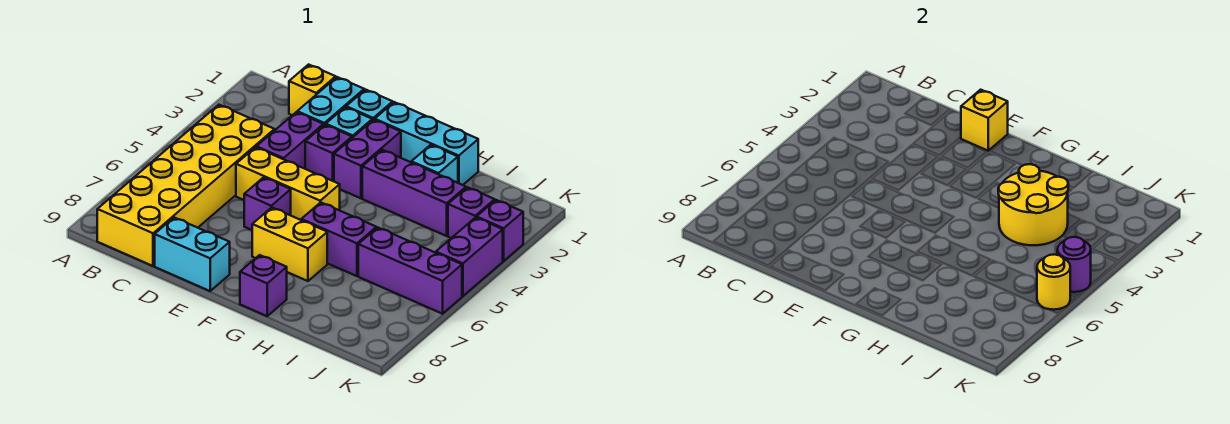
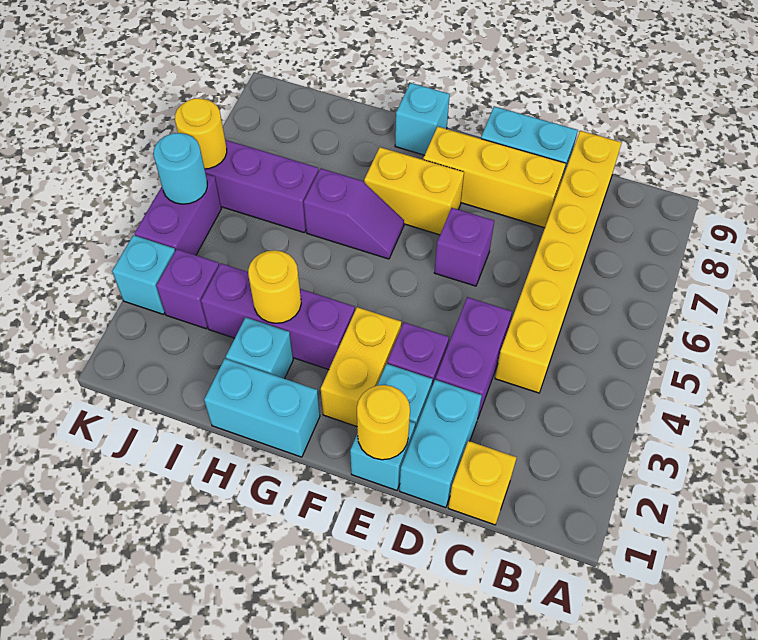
yellow 2x6 brick [97,105,274,266] -> yellow 1x6 brick [495,131,622,393]
yellow 1x3 brick [236,147,340,220] -> yellow 1x3 brick moved to [423,127,566,228]
yellow 1x1 brick [961,90,1008,151] -> yellow 1x1 round brick [357,385,410,460]
cyan 1x3 brick [375,102,478,185] -> cyan 1x2 brick [204,359,320,457]
purple 1x2 brick [334,120,401,198] -> yellow 1x2 brick [321,307,401,427]
purple 1x2 brick [301,202,376,276] -> purple 1x2 slope [304,168,404,259]
purple 1x1 brick [240,255,287,316] -> cyan 1x1 brick [395,83,450,155]
yellow 2x2 round brick [998,164,1068,245] -> yellow 1x1 round brick [248,250,301,323]
purple 1x1 brick [477,200,523,261] -> cyan 1x1 brick [112,235,175,314]
purple 1x1 round brick [1057,237,1091,292] -> cyan 1x1 round brick [154,133,207,204]

